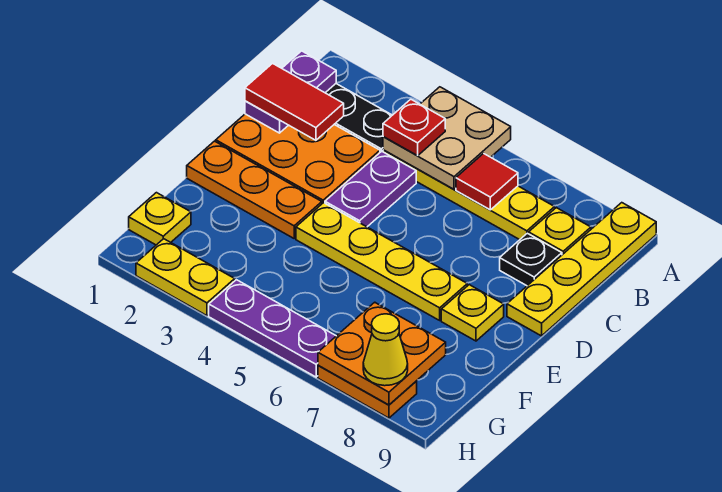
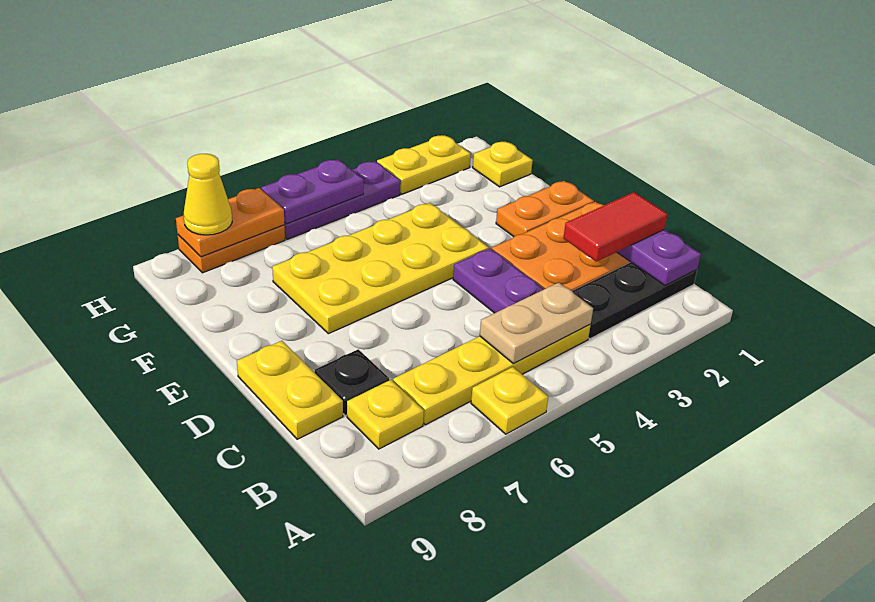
tan 2x2 plate [383,87,511,189] -> tan 1x2 plate [480,283,593,363]
yellow 1x4 plate [507,203,656,336] -> yellow 1x2 plate [237,341,343,439]
red 1x1 plate [383,99,445,156] -> none
red 1x1 tile [456,153,518,210] -> none
orange 1x3 plate [187,141,322,238] -> orange 1x2 plate [496,181,594,237]
yellow 1x4 plate [296,203,467,320] -> yellow 2x4 plate [272,203,489,334]
yellow 1x1 plate [441,285,504,341] -> yellow 1x1 plate moved to [471,367,548,434]
orange 2x2 plate [318,302,446,405] -> orange 1x2 plate [176,188,284,257]
none -> purple 1x2 plate [261,159,364,224]

